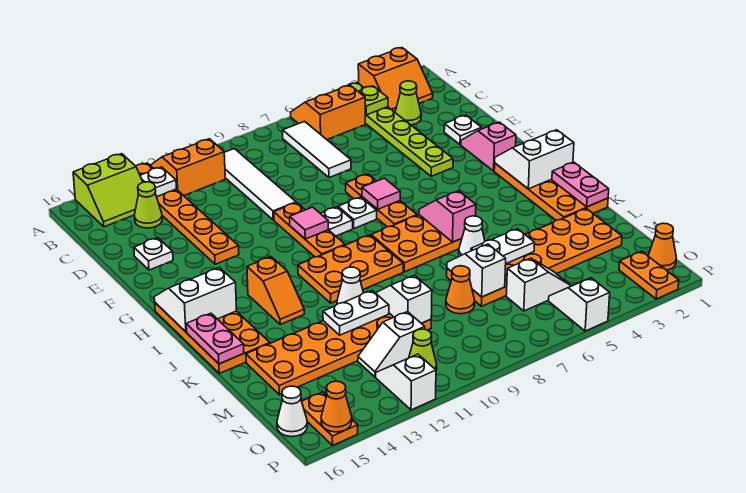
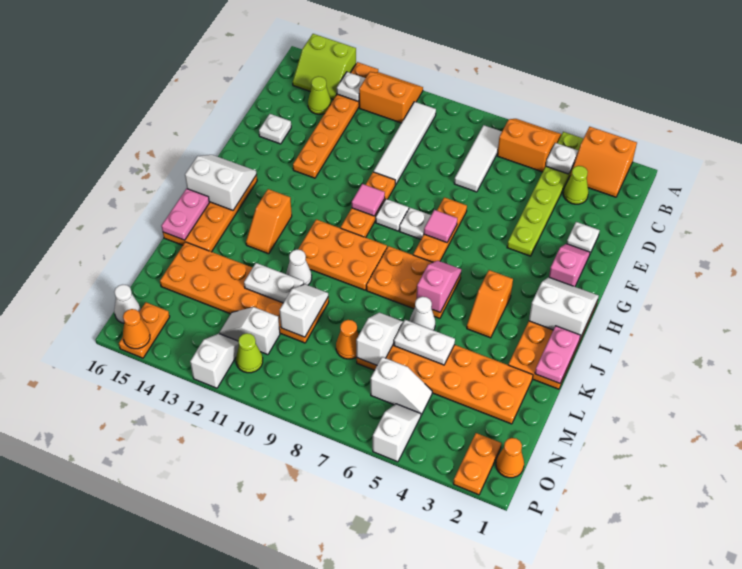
lime 1x1 plate [359,86,388,115] -> white 1x1 plate [546,143,578,174]
none -> orange 1x2 slope [467,270,513,338]

